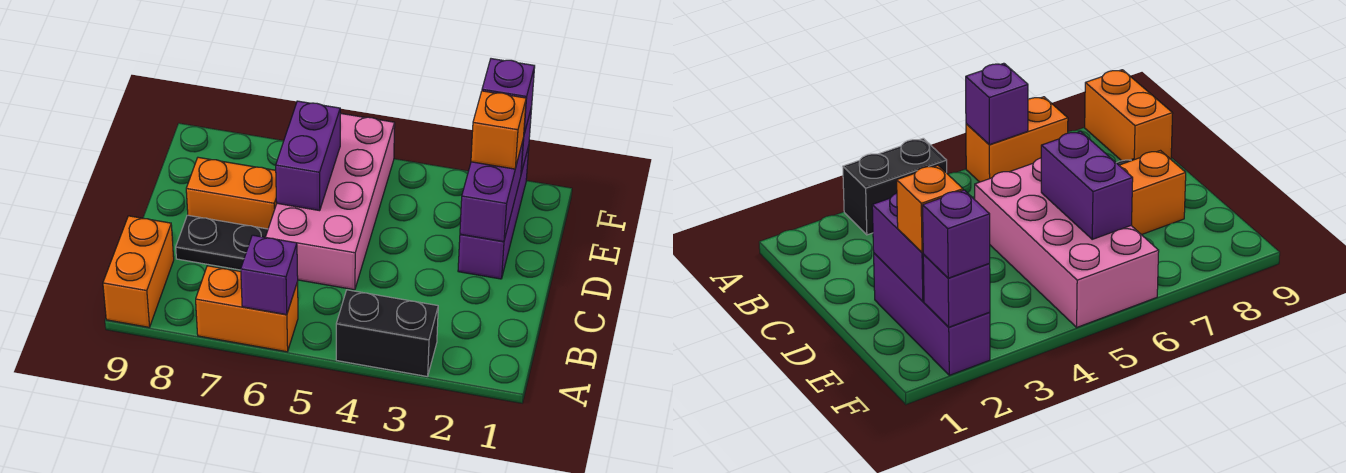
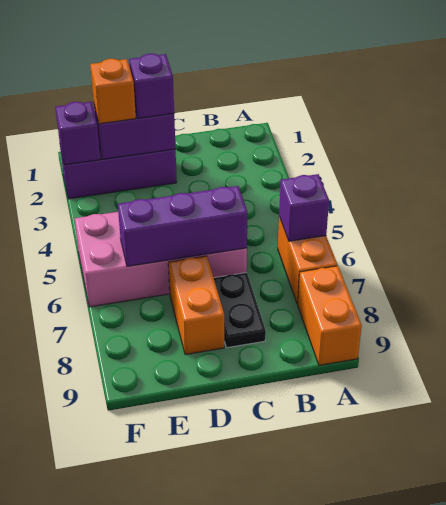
black 1x2 brick [336,290,438,377] -> none
orange 1x2 brick [103,216,174,327] -> orange 1x2 brick turned to [298,266,362,365]
purple 1x2 brick [276,101,340,211] -> purple 1x3 brick [118,186,248,266]
purple 1x1 brick [482,59,535,134] -> purple 1x1 brick moved to [129,54,174,118]

